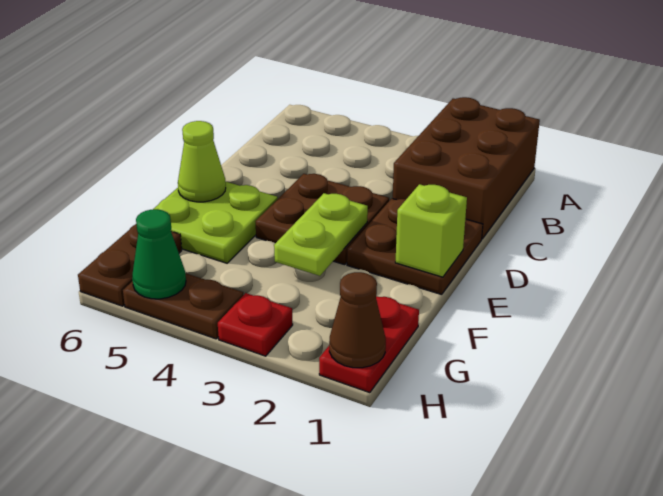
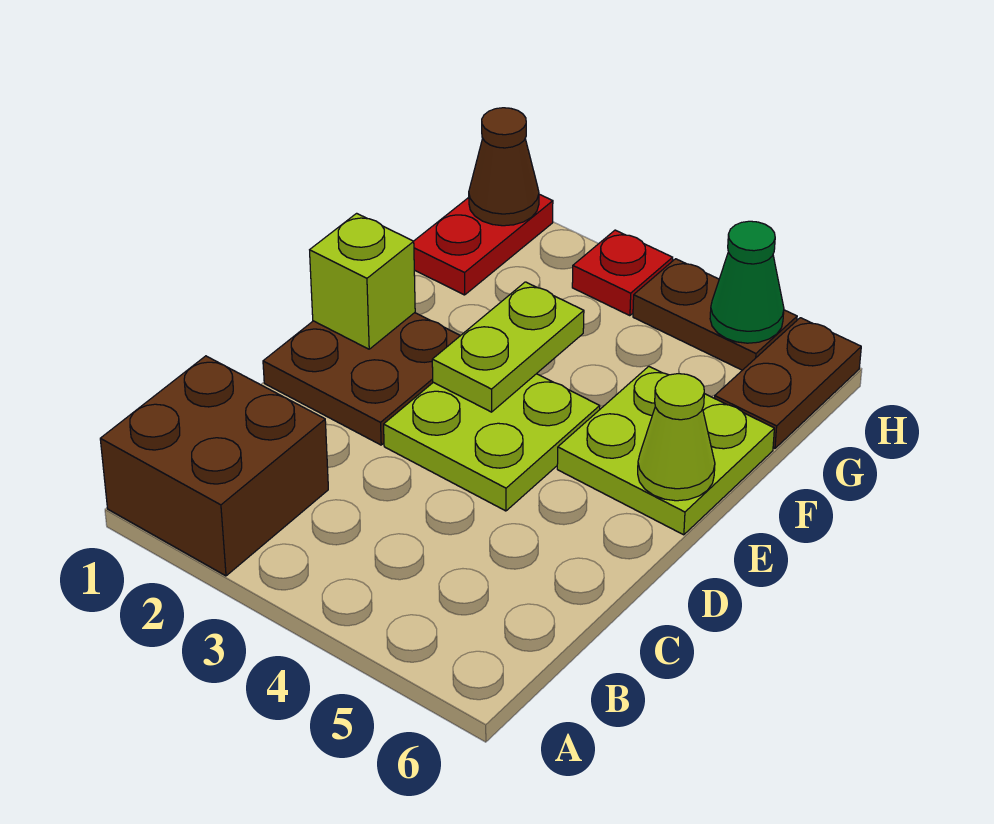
brown 2x3 brick [393,97,540,239] -> brown 2x2 brick [100,356,328,576]
brown 2x2 plate [255,174,389,265] -> lime 2x2 plate [384,374,600,511]

